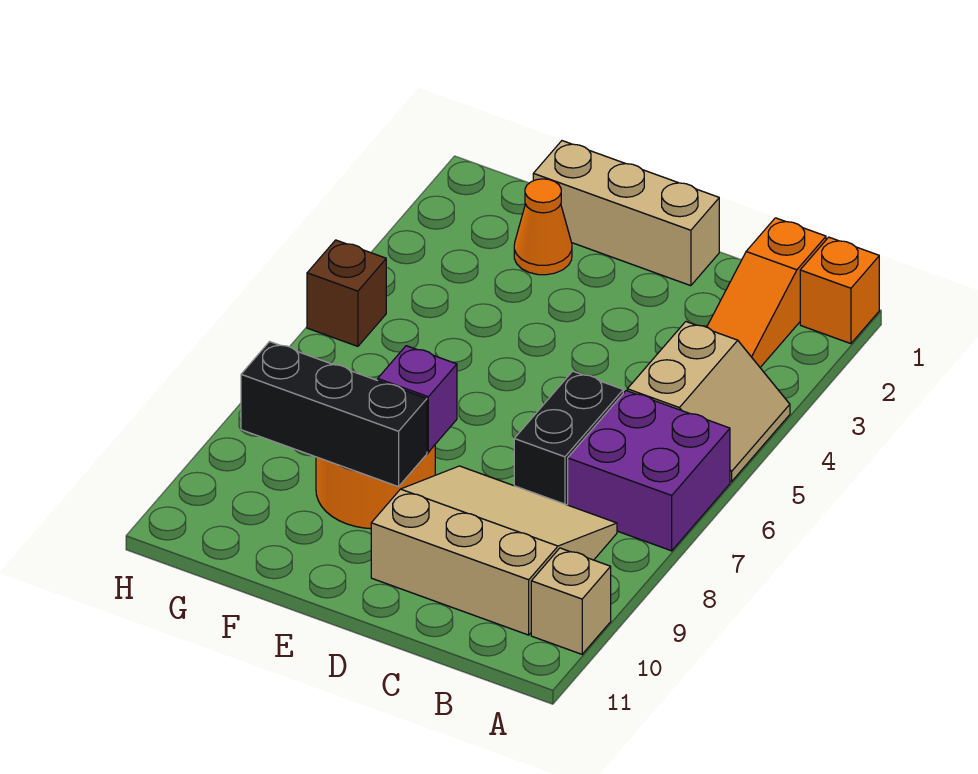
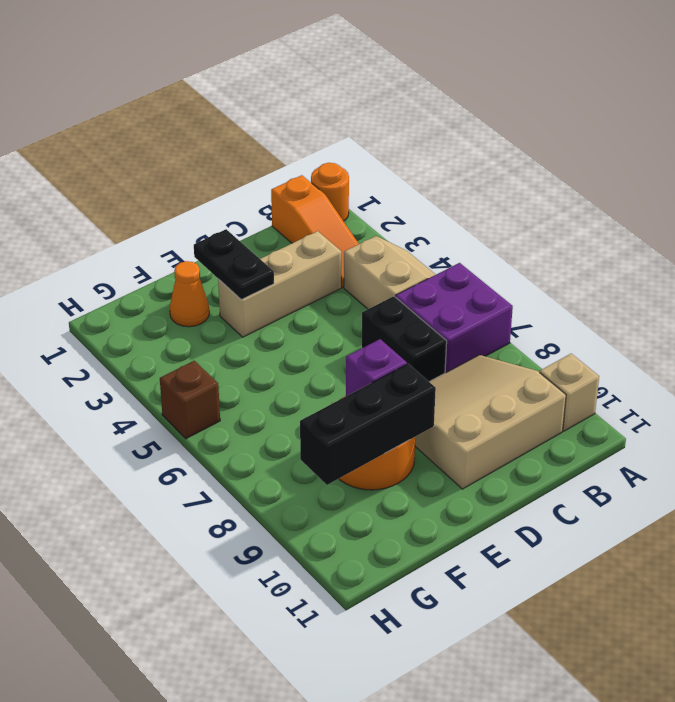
orange 1x1 brick [800,237,879,344] -> orange 1x1 round brick [311,163,349,221]
tan 1x3 brick [533,141,719,286] -> tan 1x3 brick moved to [218,231,341,337]
none -> black 1x2 plate [194,229,274,300]

